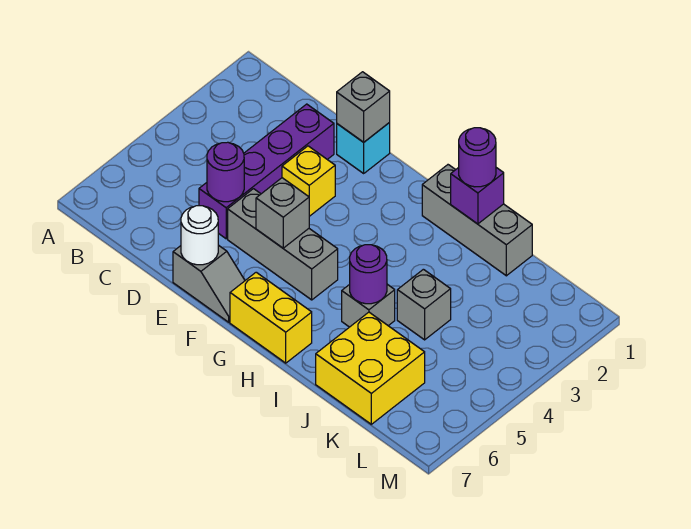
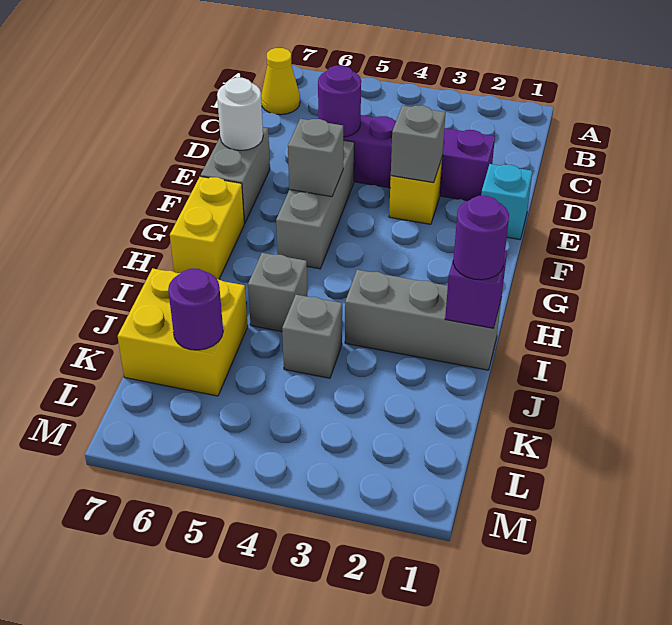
none -> yellow 1x1 cone [261,48,300,115]
grey 1x1 brick [337,72,390,142] -> grey 1x1 brick moved to [391,105,446,183]
grey 1x2 slope [173,245,245,322] -> grey 1x2 brick [201,127,270,223]
grey 1x3 brick [422,165,532,276] -> grey 1x3 brick turned to [345,270,502,370]
purple 1x1 round brick [350,245,387,304] -> purple 1x1 round brick moved to [168,269,223,350]

